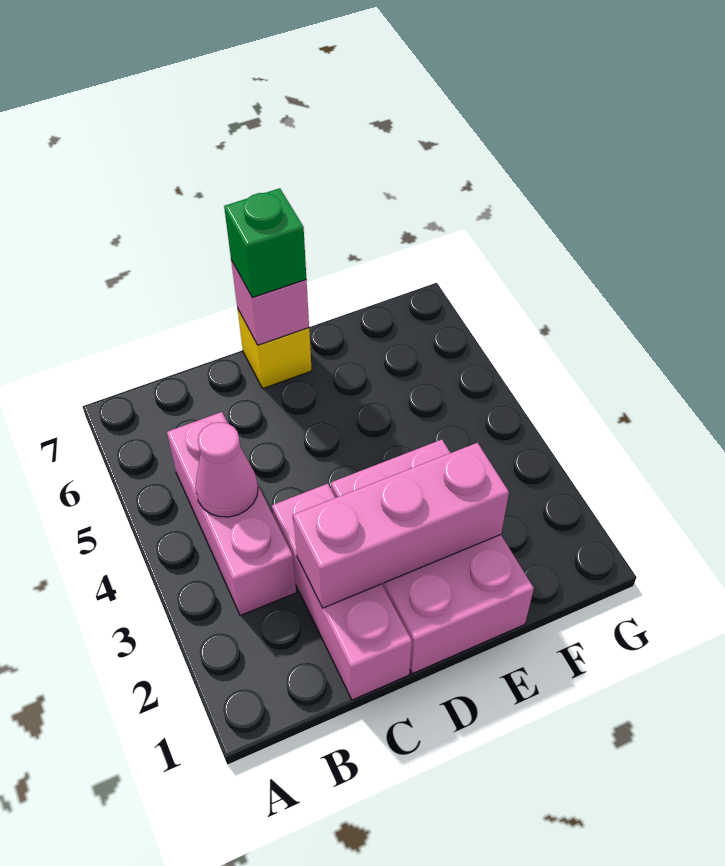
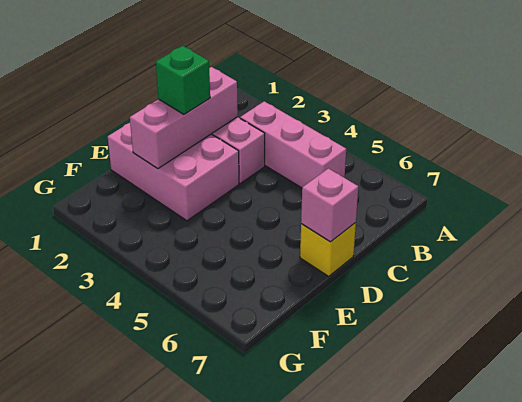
pink 1x1 cone [195,422,258,517] -> none
green 1x1 brick [224,188,306,298] -> green 1x1 brick moved to [156,46,210,114]

